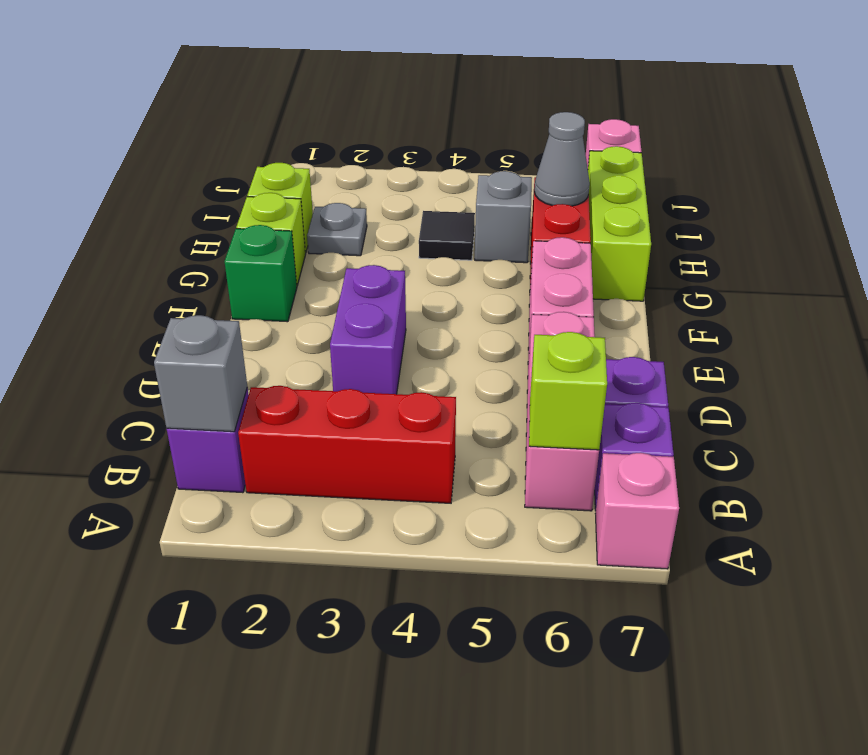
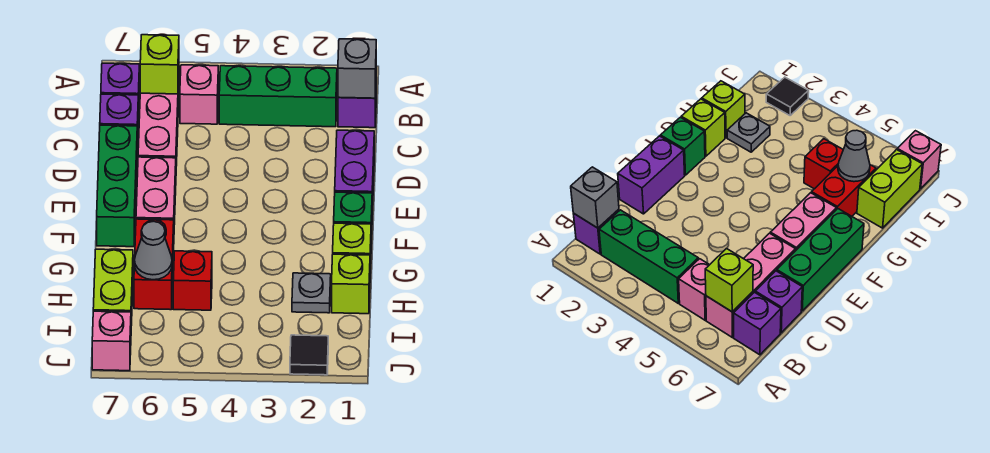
pink 1x1 brick [595,453,679,569] -> pink 1x1 brick moved to [180,65,218,124]
red 1x3 brick [238,386,456,503] -> green 1x3 brick [219,66,337,127]
purple 1x2 brick [330,265,406,394] -> purple 1x2 brick moved to [335,130,374,214]
none -> green 1x3 brick [97,125,137,247]
lime 1x3 brick [588,146,651,301] -> lime 1x2 brick [93,249,133,326]
black 1x1 tile [419,211,475,260] -> black 1x1 tile moved to [290,335,328,375]
grey 1x1 brick [475,171,532,263] -> red 1x1 brick [173,251,212,310]

